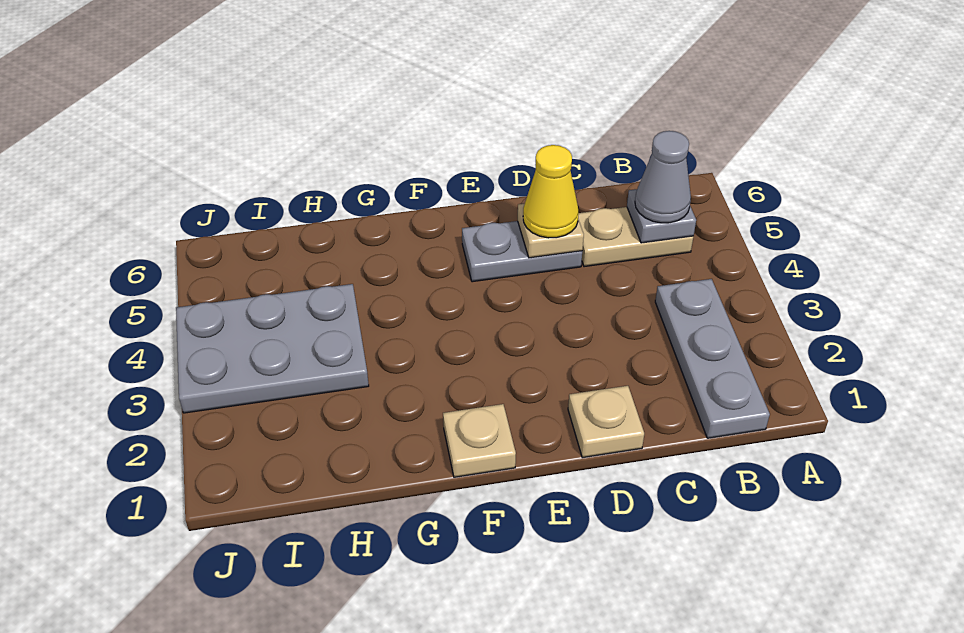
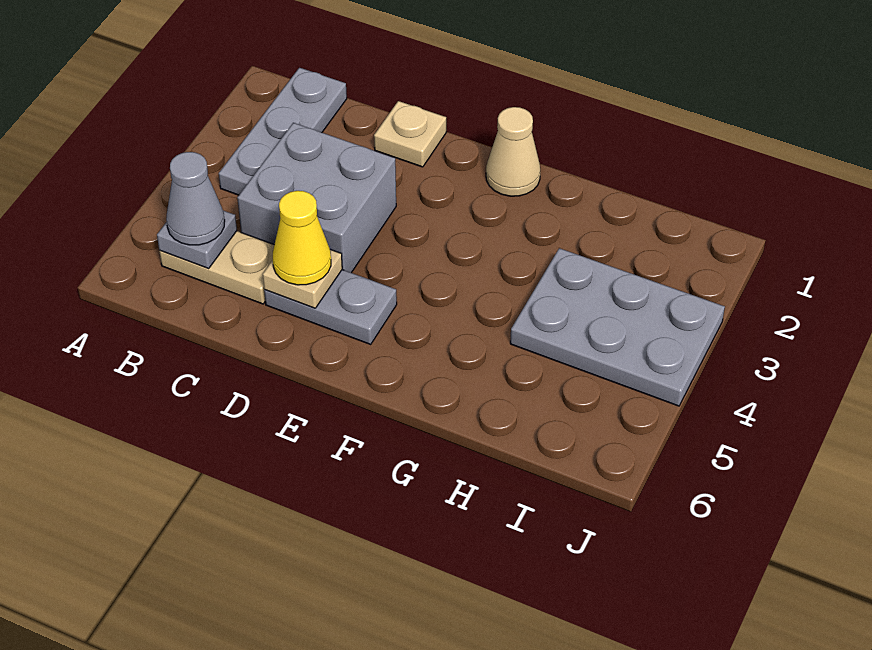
none -> grey 2x2 brick [237,123,396,273]
tan 1x1 plate [443,404,516,477] -> tan 1x1 cone [486,107,540,196]

